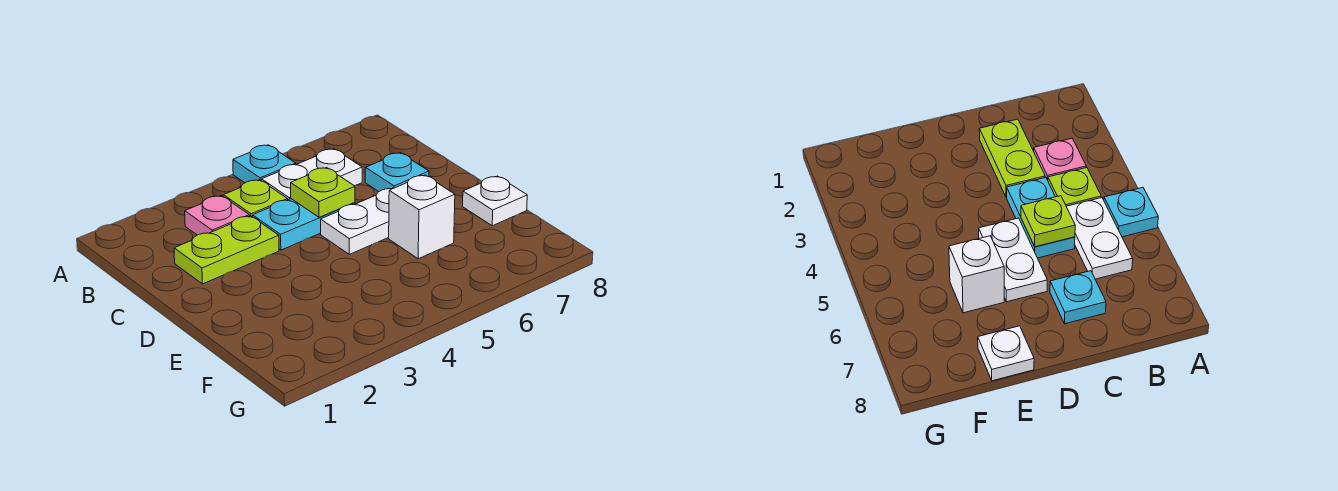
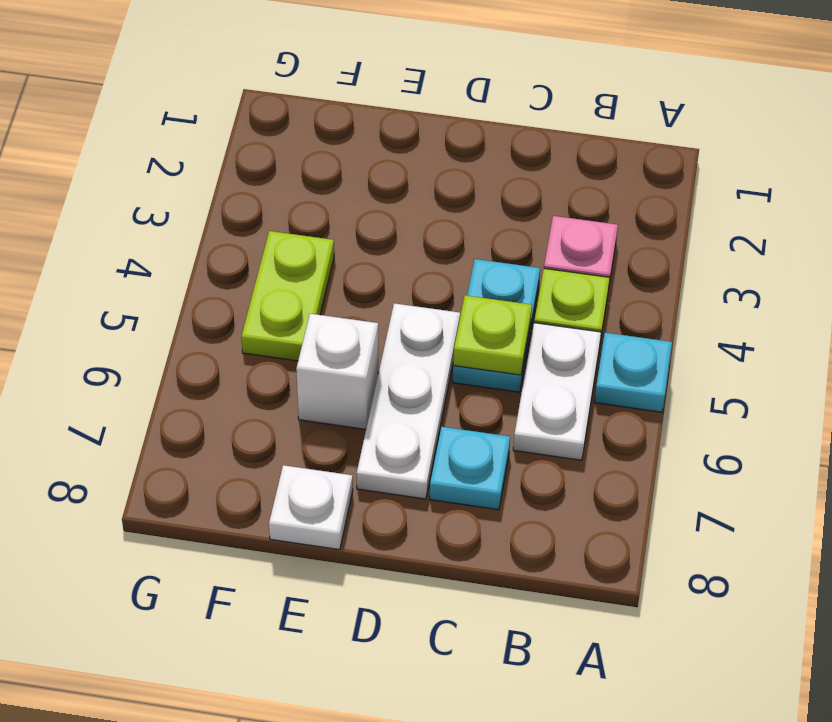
lime 1x2 plate [174,216,279,284] -> lime 1x2 plate moved to [241,231,334,361]
white 1x2 plate [321,188,393,254] -> white 1x3 plate [357,303,460,499]

